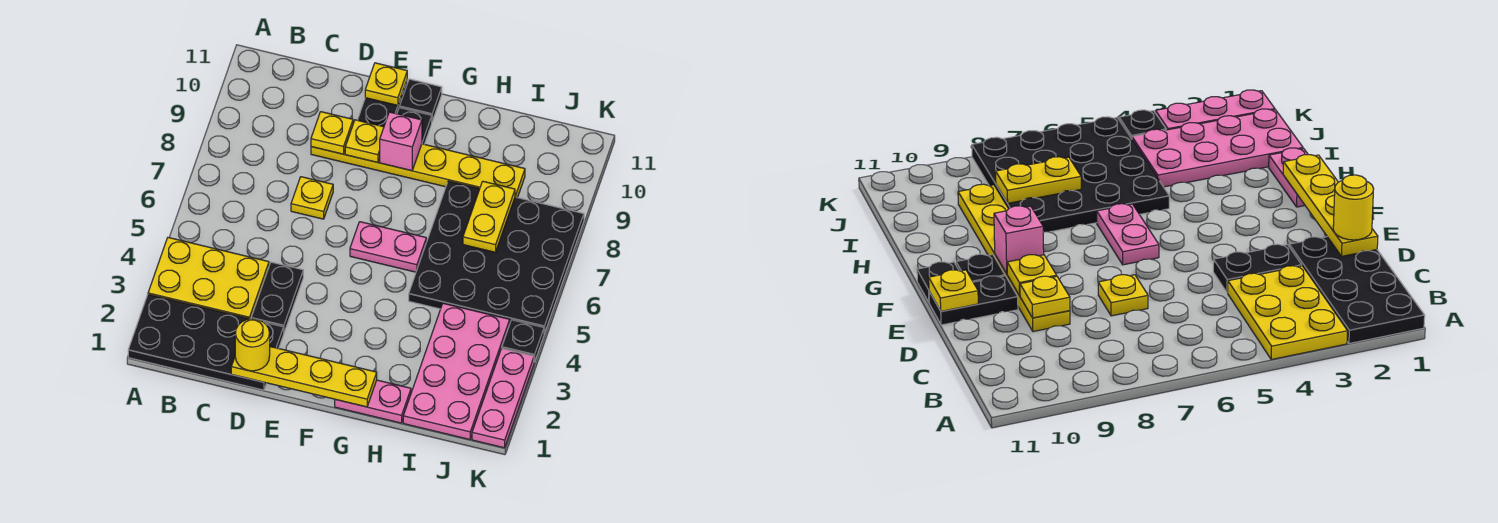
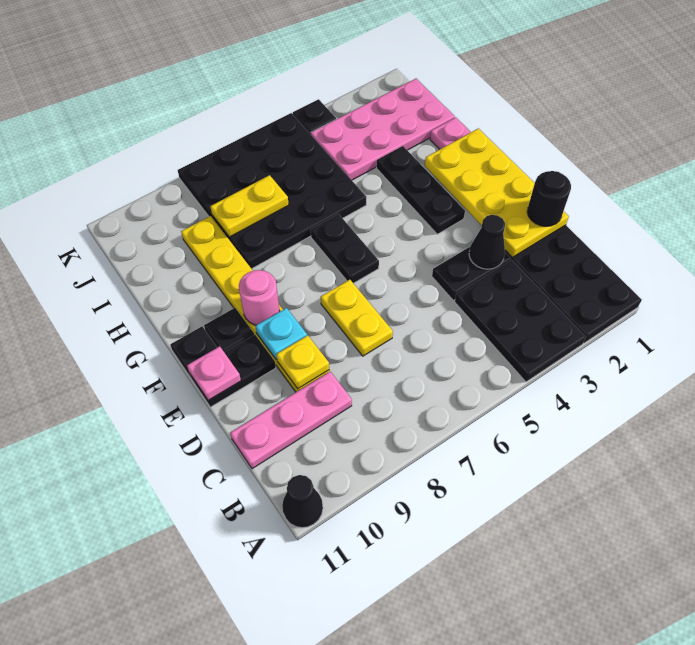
yellow 2x3 plate [148,238,269,319] -> black 2x3 plate [455,260,586,382]
none -> black 1x1 cone [282,475,323,528]
yellow 1x4 plate [231,347,377,407] -> yellow 2x4 plate [425,128,569,257]
yellow 1x1 round brick [235,319,270,371] -> black 1x1 round brick [527,171,571,226]
none -> black 1x1 cone [469,215,505,269]
yellow 1x1 plate [291,177,333,219] -> yellow 1x2 plate [321,280,393,356]
yellow 1x1 plate [345,120,384,162] -> cyan 1x1 plate [255,308,307,360]
yellow 1x1 plate [365,63,407,105] -> pink 1x1 plate [187,346,241,400]
none -> black 1x3 plate [376,146,465,234]
pink 1x2 plate [350,222,426,272] -> black 1x2 plate [311,214,379,283]
pink 1x1 brick [380,112,422,171] -> pink 1x1 round brick [239,270,280,325]
pink 1x3 plate [472,348,534,448] -> pink 1x3 plate moved to [230,372,352,469]

